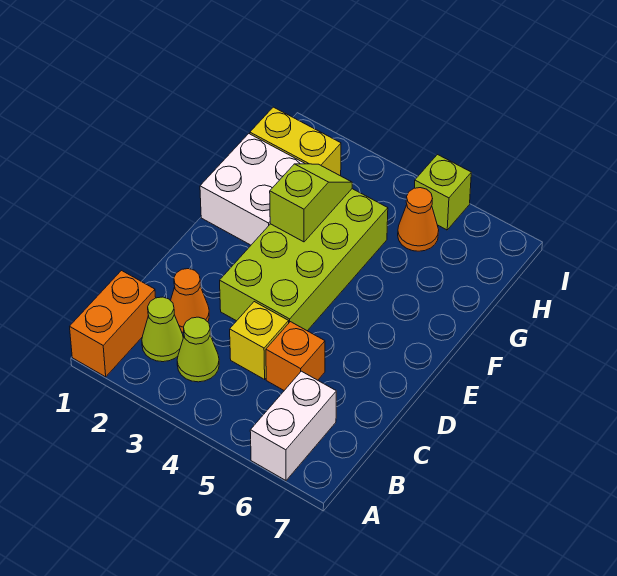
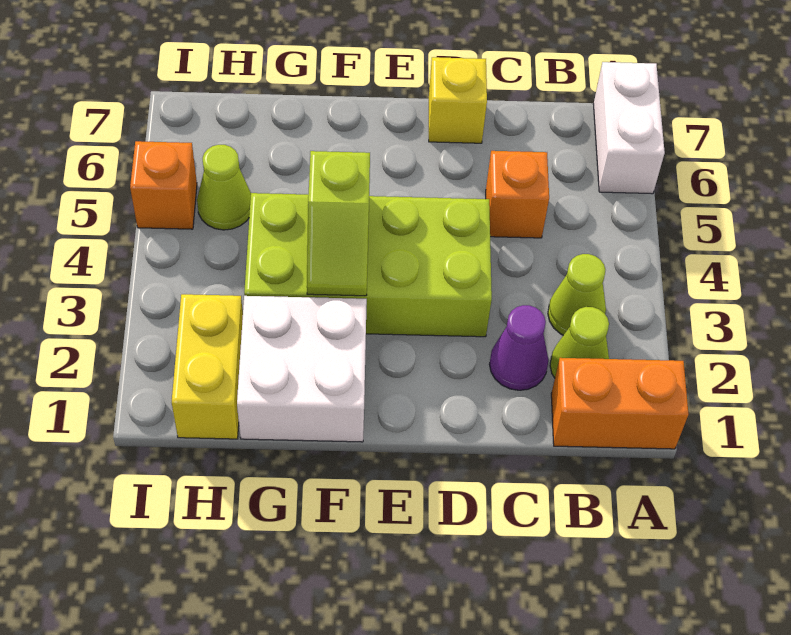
white 1x2 brick [250,371,336,480] -> white 1x2 brick turned to [593,62,665,194]
orange 1x1 cone [171,269,209,332] -> purple 1x1 cone [489,305,548,390]
yellow 1x1 brick [230,302,289,379] -> yellow 1x1 brick moved to [429,57,487,143]
lime 1x2 slope [270,164,352,242] -> lime 1x2 slope turned to [307,151,370,296]
orange 1x1 cone [398,188,439,251] -> lime 1x1 cone [197,145,251,230]
lime 1x1 brick [415,155,471,230] -> orange 1x1 brick [130,141,197,229]

